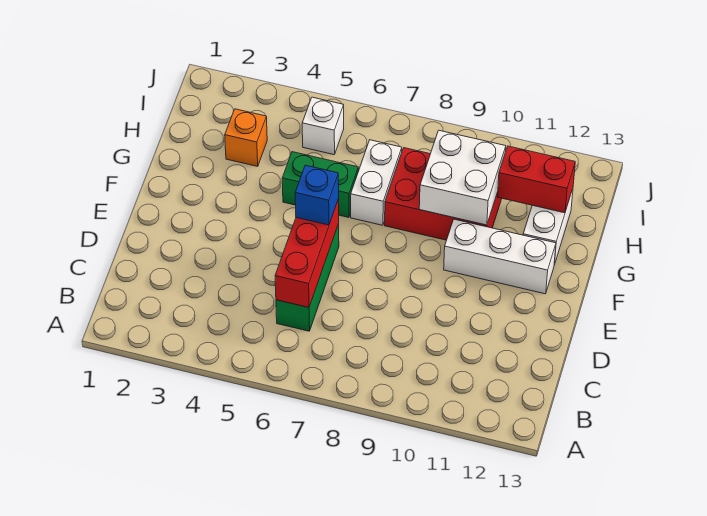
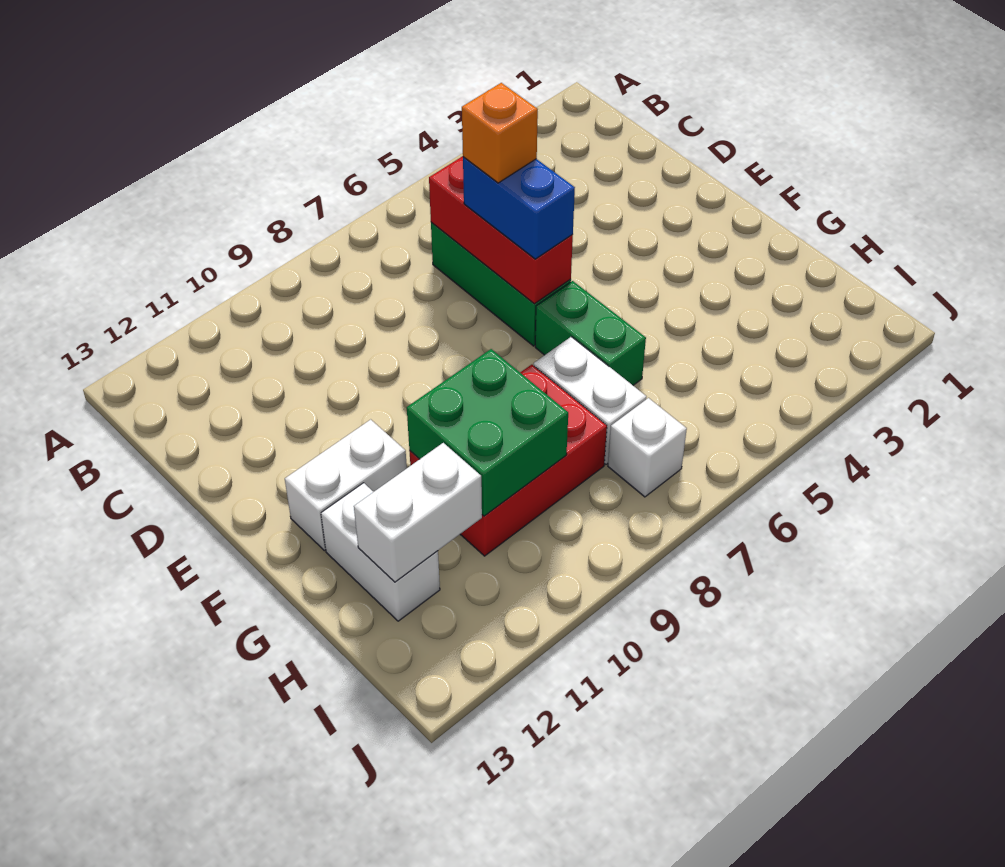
blue 1x1 brick [295,165,339,225] -> blue 1x2 brick [463,157,575,259]
white 1x3 brick [444,219,556,294] -> white 1x2 brick [285,419,407,551]
green 1x2 brick [282,152,358,217] -> green 1x2 brick turned to [535,281,646,385]
white 2x2 brick [419,130,506,225] -> green 2x2 brick [407,349,568,516]
orange 1x1 brick [225,109,267,166] -> orange 1x1 brick moved to [462,83,538,183]
red 1x2 brick [498,146,575,213] -> white 1x2 brick [354,443,482,582]
white 1x1 brick [302,97,344,155] -> white 1x1 brick moved to [608,398,687,497]

